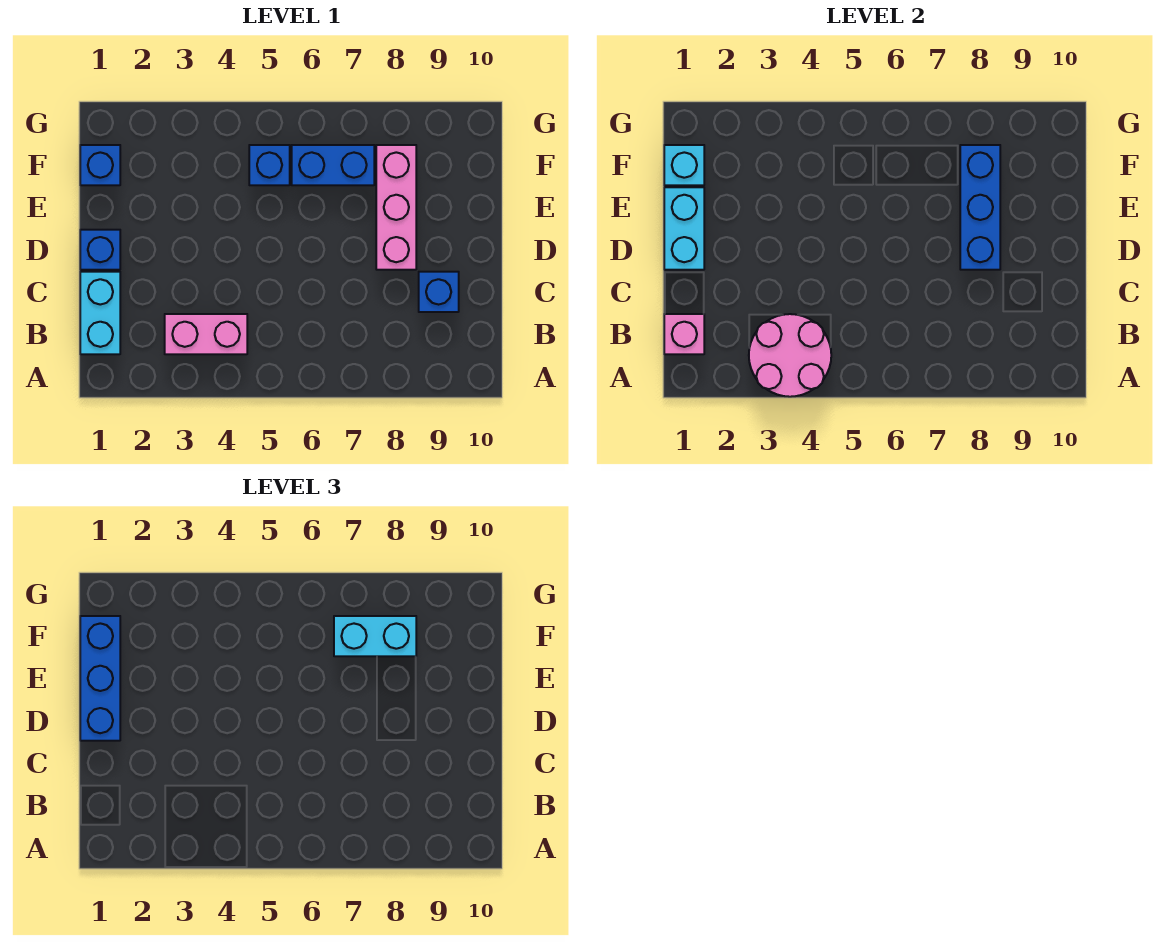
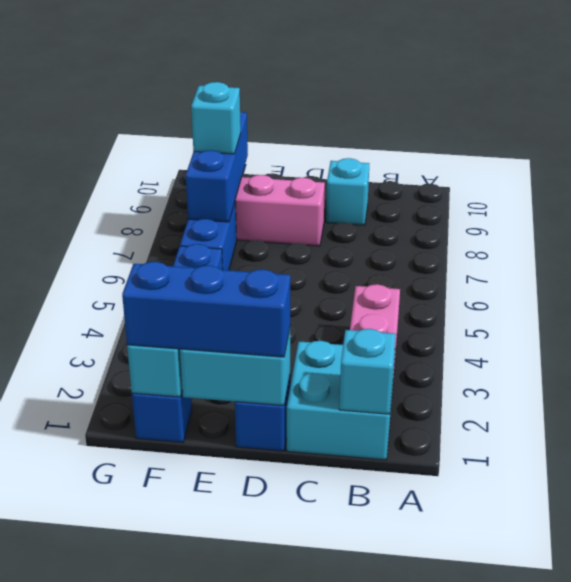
pink 2x2 round brick [749,314,831,397] -> none
cyan 1x2 brick [80,272,120,354] -> cyan 2x2 brick [287,341,395,460]
pink 1x1 brick [664,314,704,354] -> cyan 1x1 brick [339,329,396,414]
blue 1x1 brick [419,272,459,312] -> cyan 1x1 brick [326,158,369,225]
blue 1x3 brick [960,145,1000,270] -> blue 1x3 brick turned to [186,112,248,222]
cyan 1x2 brick [334,616,416,656] -> cyan 1x1 brick [191,82,241,154]

